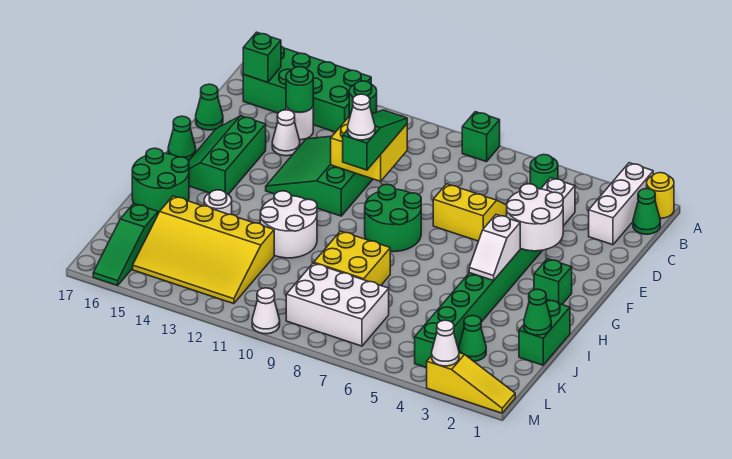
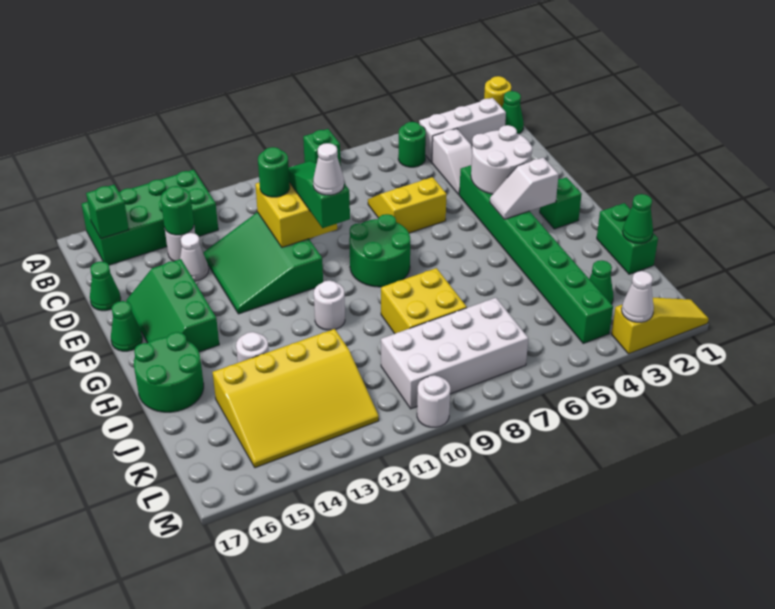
white 1x3 brick [589,163,653,245] -> white 1x3 brick turned to [419,98,506,162]
white 1x2 slope [469,215,520,280] -> white 1x2 slope turned to [490,157,559,219]
white 2x2 round brick [260,191,317,258] -> white 1x1 round brick [314,280,345,330]
white 2x3 brick [286,263,389,346] -> white 2x4 brick [381,298,528,409]
green 1x3 slope [93,204,158,285] -> none
white 1x1 cone [252,288,280,334] -> white 1x1 round brick [417,375,450,427]

